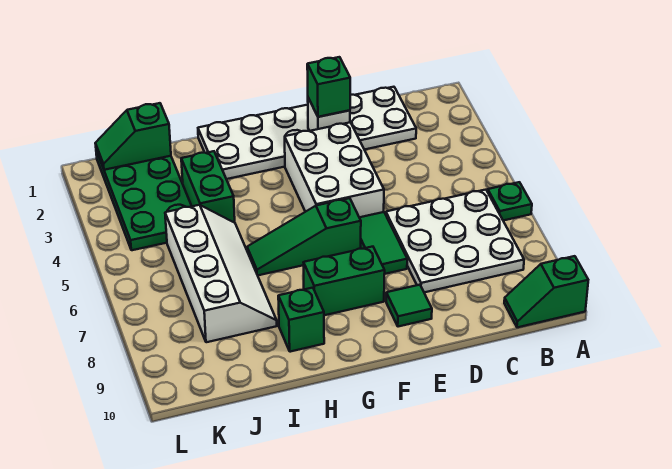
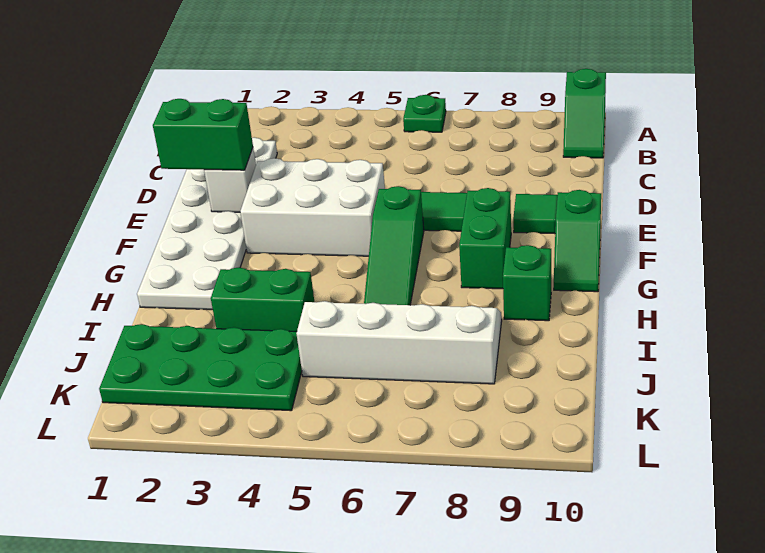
white 3x3 plate [386,190,524,292] -> none
green 1x1 brick [307,57,350,117] -> green 1x2 brick [153,99,253,170]
green 1x2 slope [95,103,171,170] -> green 1x2 slope moved to [554,190,601,292]

